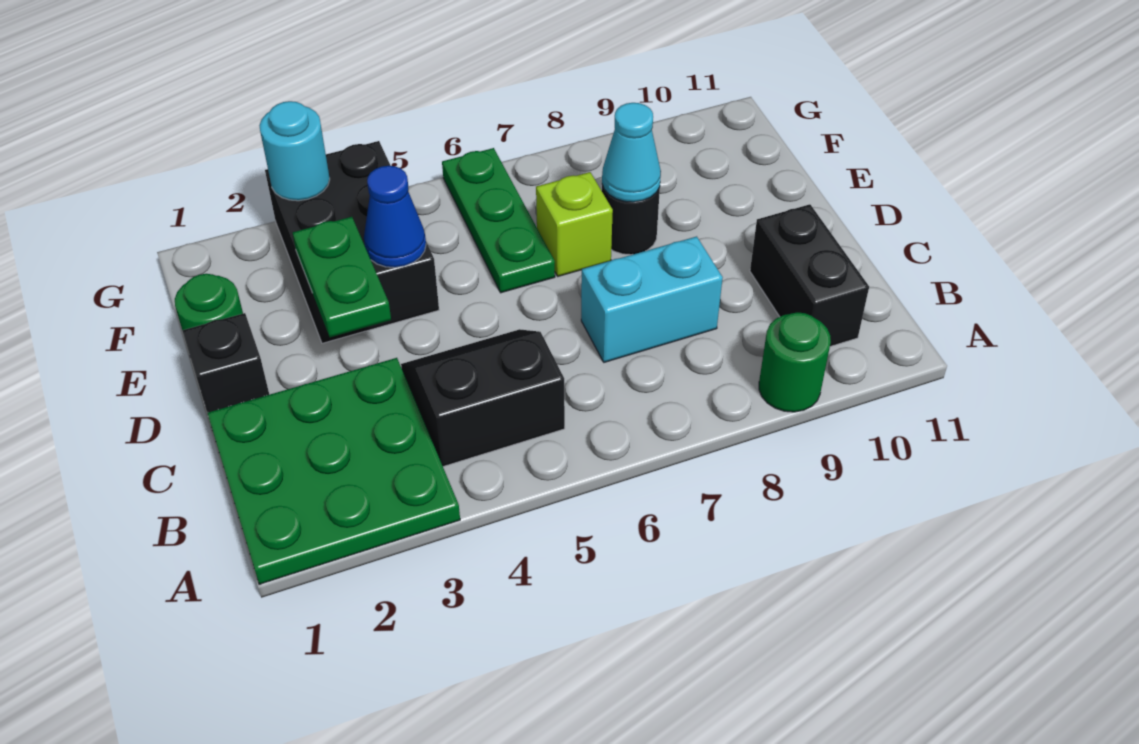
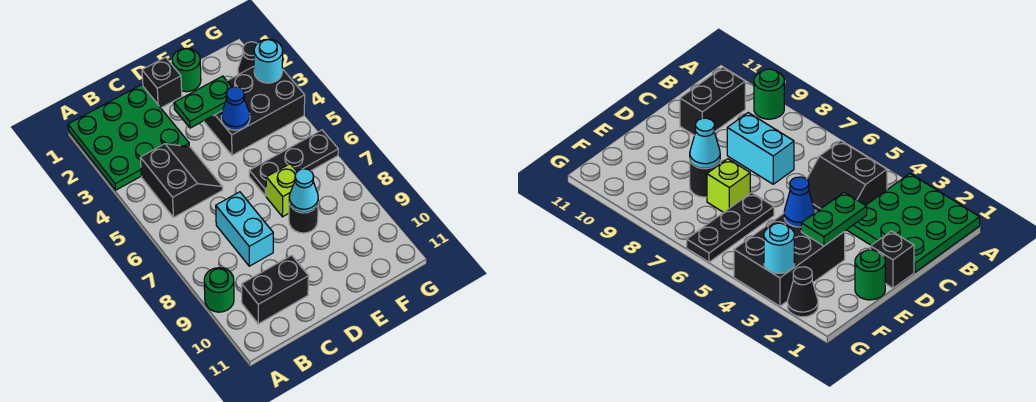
green 1x3 plate [442,148,555,293] -> black 1x3 plate [249,130,338,196]
none -> black 1x1 cone [238,42,257,75]

